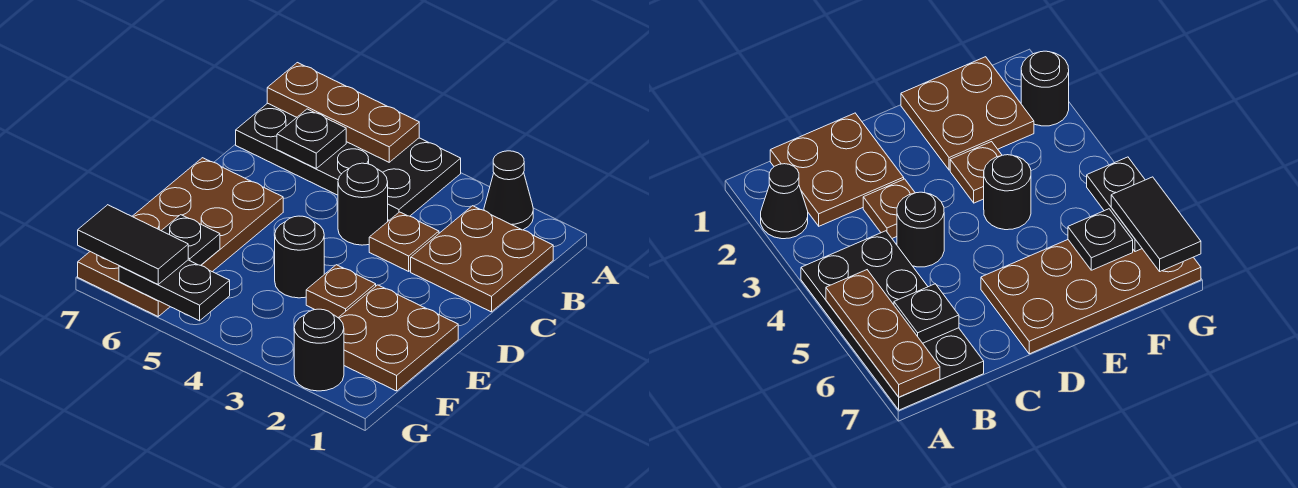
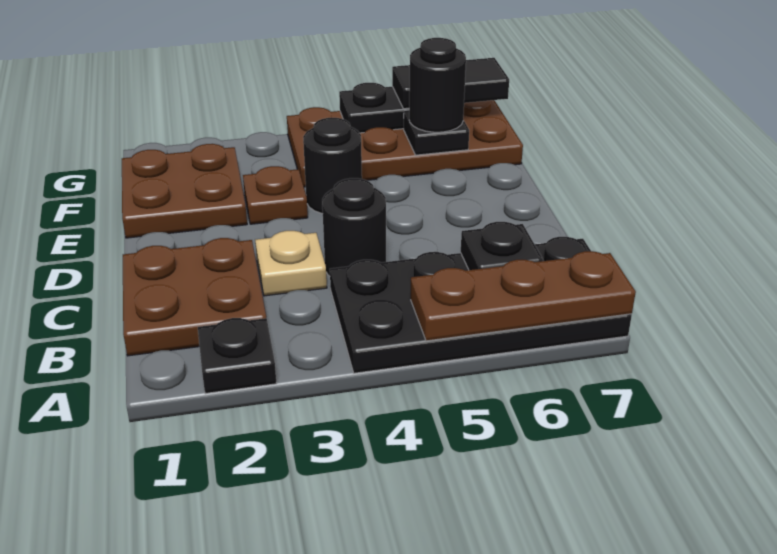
black 1x1 cone [484,151,533,230] -> black 1x1 plate [198,318,277,394]
brown 1x1 plate [369,212,439,271] -> tan 1x1 plate [255,231,327,296]
brown 2x4 plate [78,158,283,316] -> brown 2x4 plate turned to [287,100,523,187]
black 1x1 round brick [294,309,344,391] -> black 1x1 round brick moved to [409,38,466,132]

